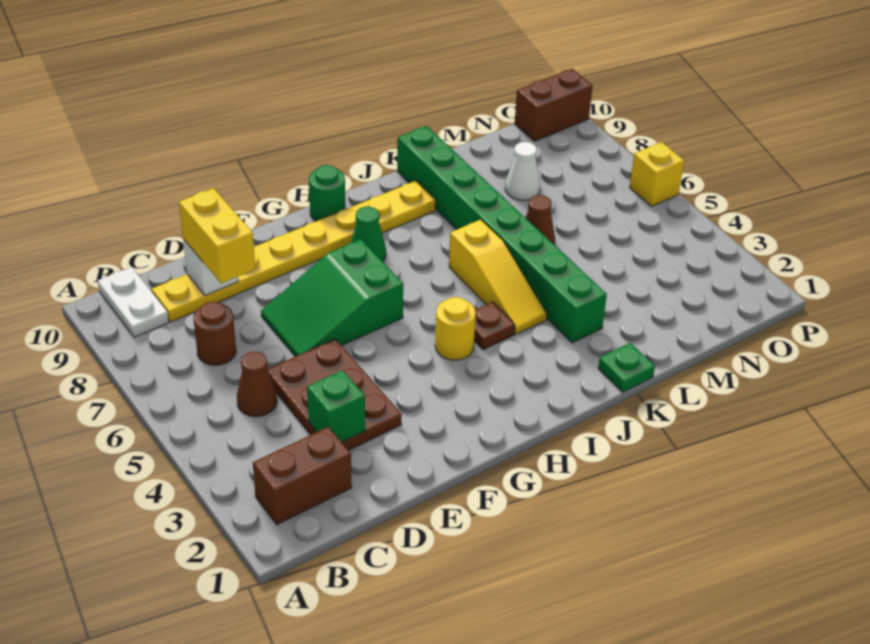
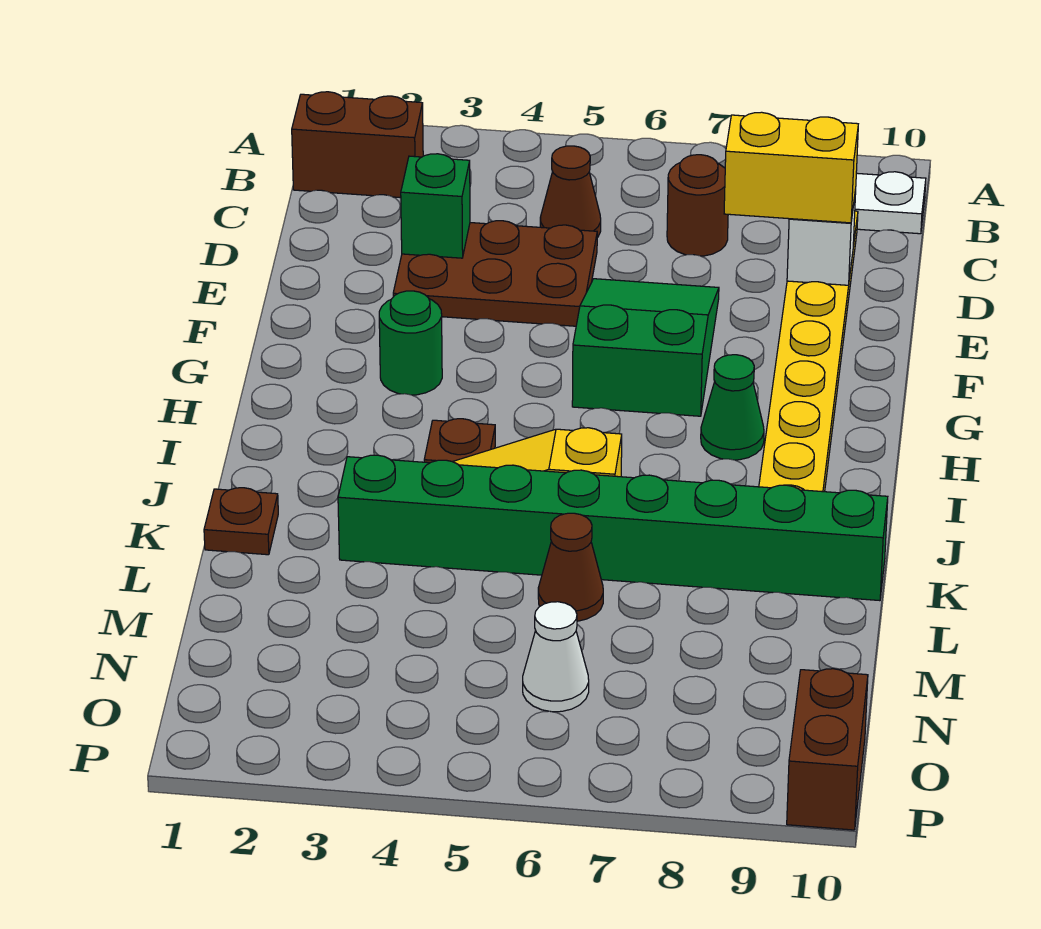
brown 1x2 brick [253,427,352,525] -> brown 1x2 brick turned to [292,92,423,198]
yellow 1x1 round brick [435,297,476,360] -> none
green 1x1 round brick [309,165,346,221] -> green 1x1 round brick moved to [379,291,442,395]
green 1x1 plate [598,343,655,392] -> brown 1x1 plate [204,488,278,555]
white 1x1 cone [505,142,540,200] -> white 1x1 cone moved to [523,602,589,712]
yellow 1x1 brick [630,142,684,206] -> none

